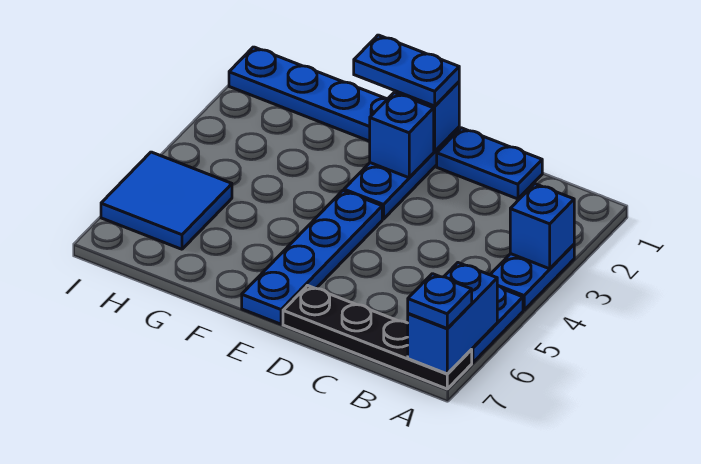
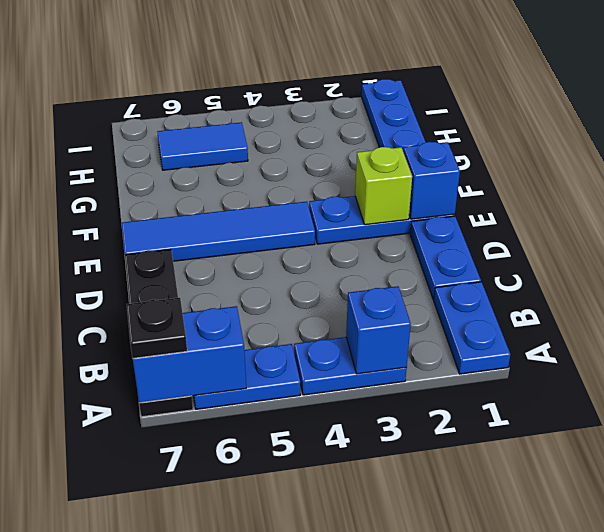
blue 1x1 plate [408,274,472,329] -> black 1x1 plate [127,298,187,358]
blue 1x2 plate [354,35,459,106] -> blue 1x2 plate moved to [434,282,510,374]
blue 1x1 brick [370,93,434,178] -> lime 1x1 brick [355,147,412,225]
blue 1x4 plate [242,191,382,324] -> blue 1x4 tile [122,202,315,261]
blue 2x2 tile [101,152,232,249] -> blue 1x2 tile [157,122,248,170]

